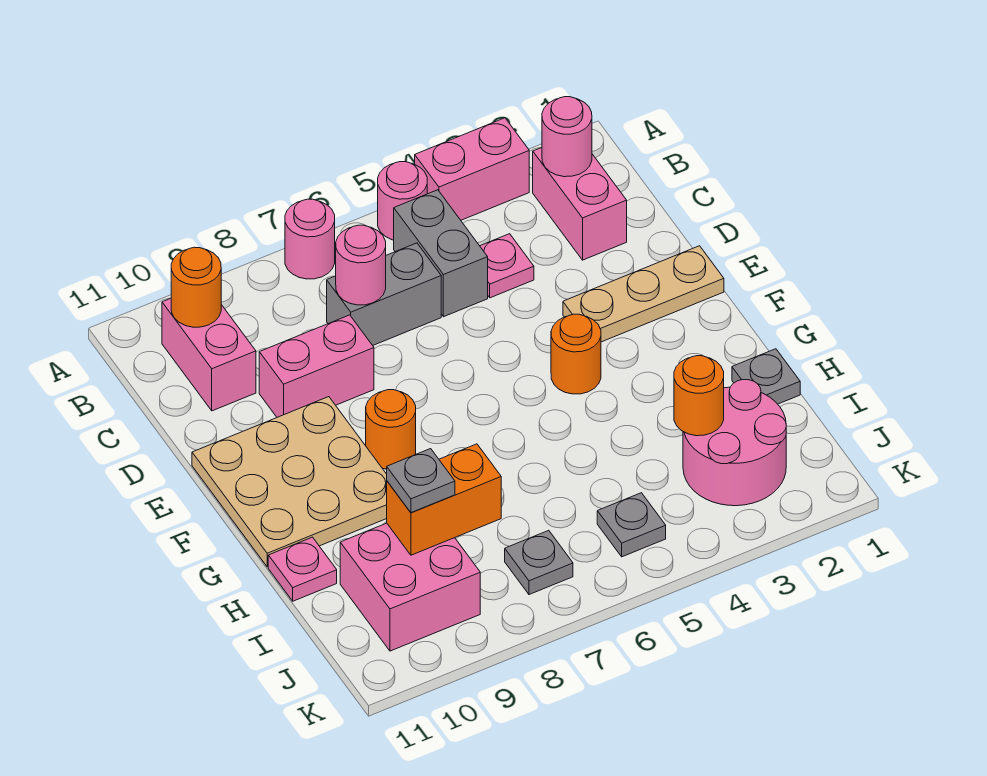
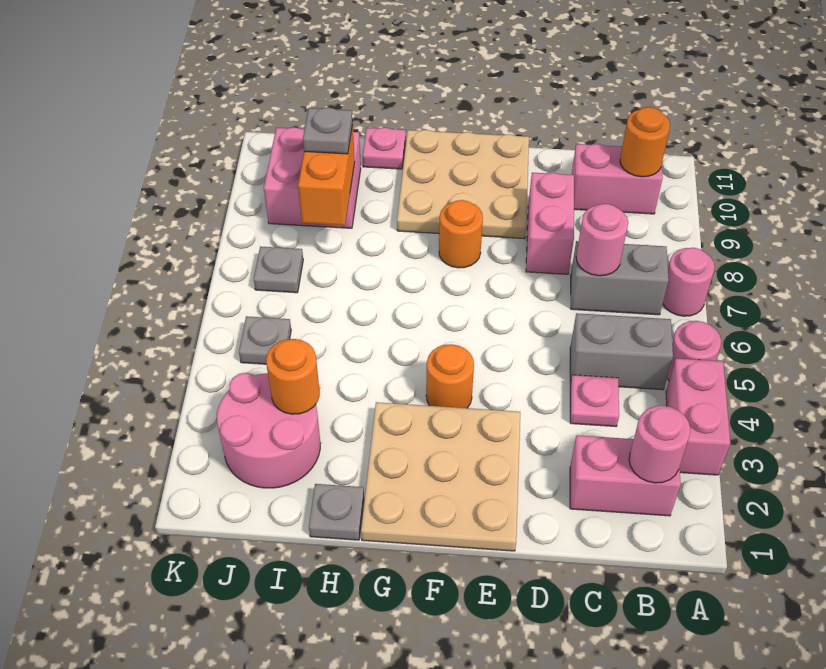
grey 1x2 brick [327,243,441,345] -> grey 1x2 brick turned to [571,241,669,315]
tan 1x3 plate [563,246,724,342] -> tan 3x3 plate [361,402,520,551]

